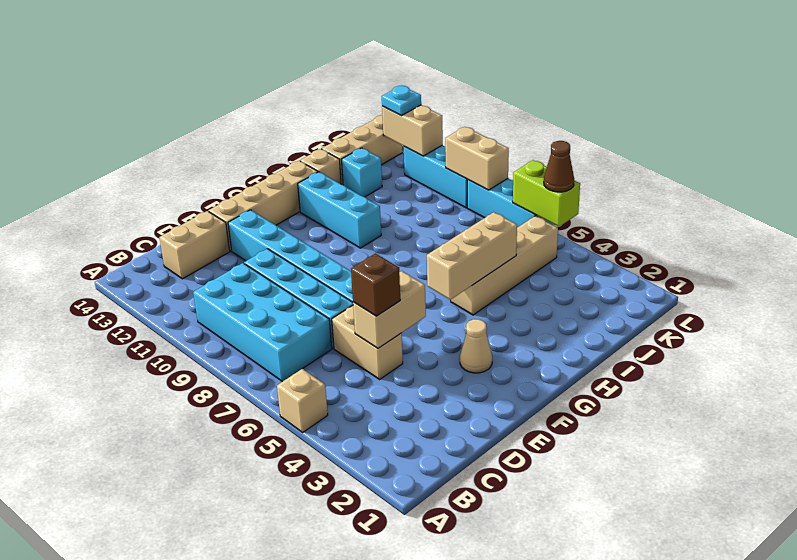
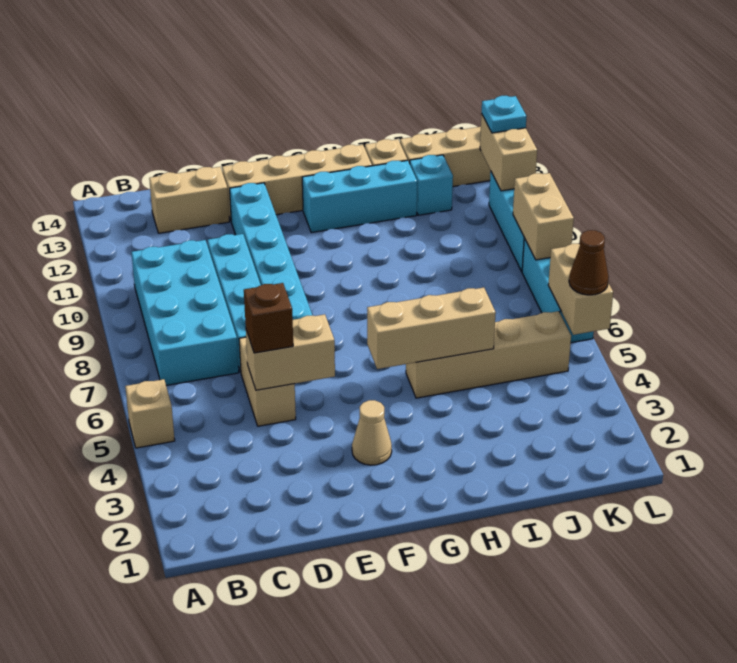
cyan 1x3 brick [298,172,381,248] -> cyan 1x3 brick turned to [302,160,417,233]
lime 1x2 brick [513,160,580,227] -> tan 1x2 brick [548,244,613,335]

